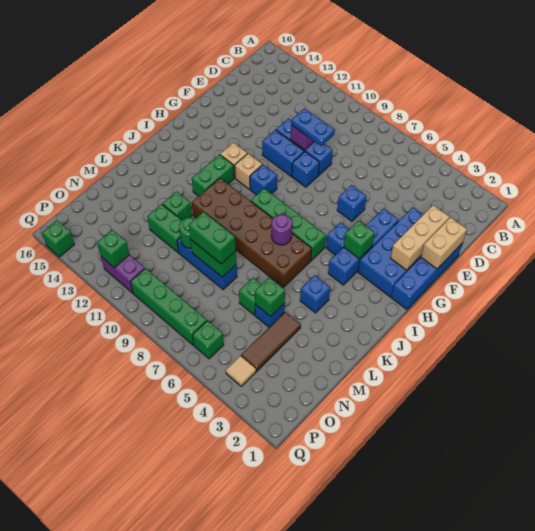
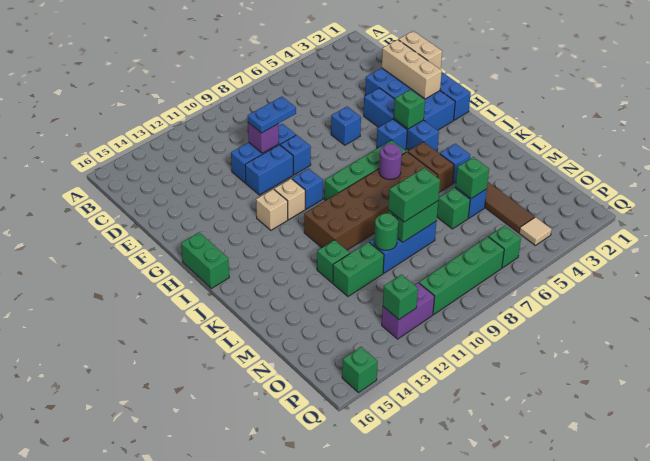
green 1x2 brick [192,155,234,196] -> green 1x2 brick moved to [181,232,229,288]
none -> brown 1x2 brick [408,142,454,192]

